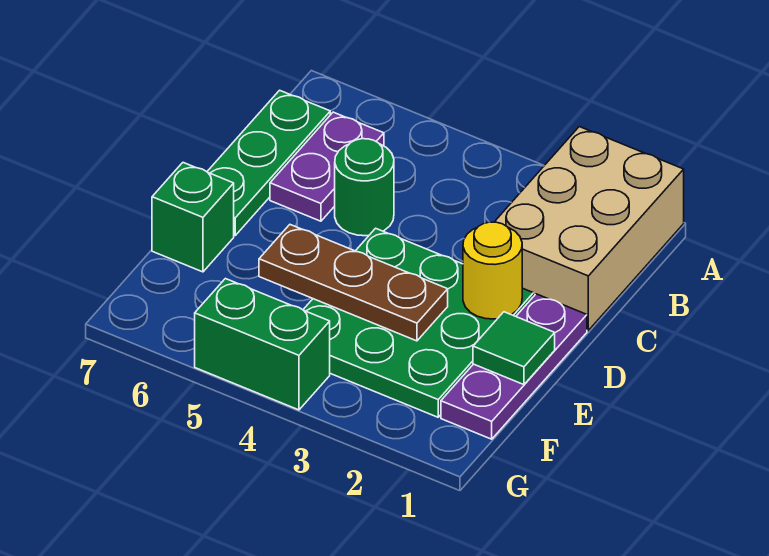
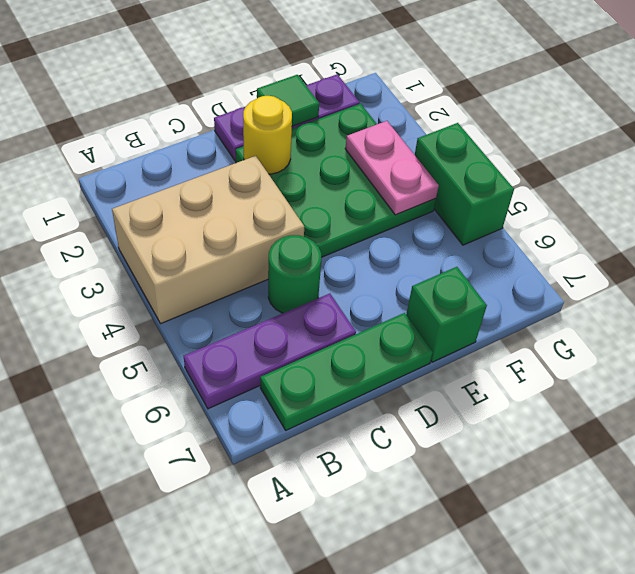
tan 2x3 brick [495,127,684,330] -> tan 2x3 brick moved to [112,156,304,324]
purple 1x2 plate [270,112,384,221] -> purple 1x3 plate [184,294,356,409]
brown 1x3 plate [259,225,448,341] -> none
none -> pink 1x2 plate [345,121,439,215]

